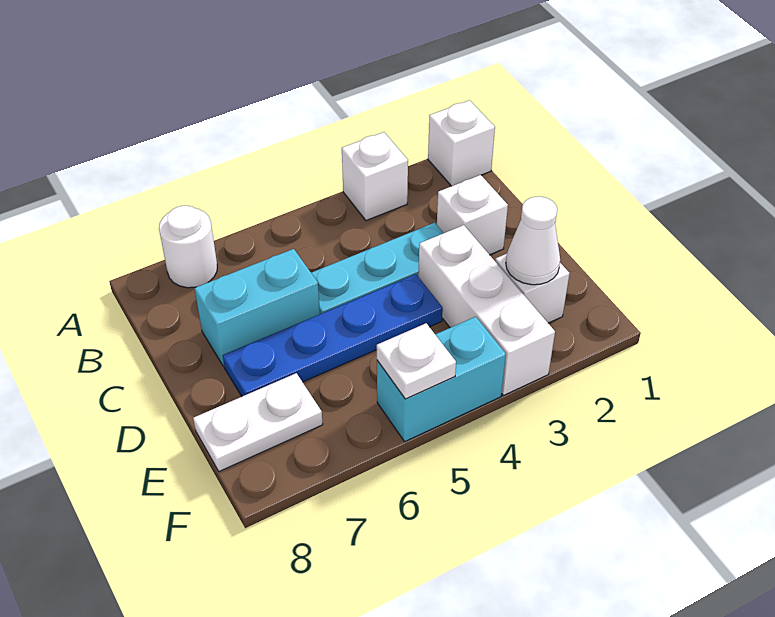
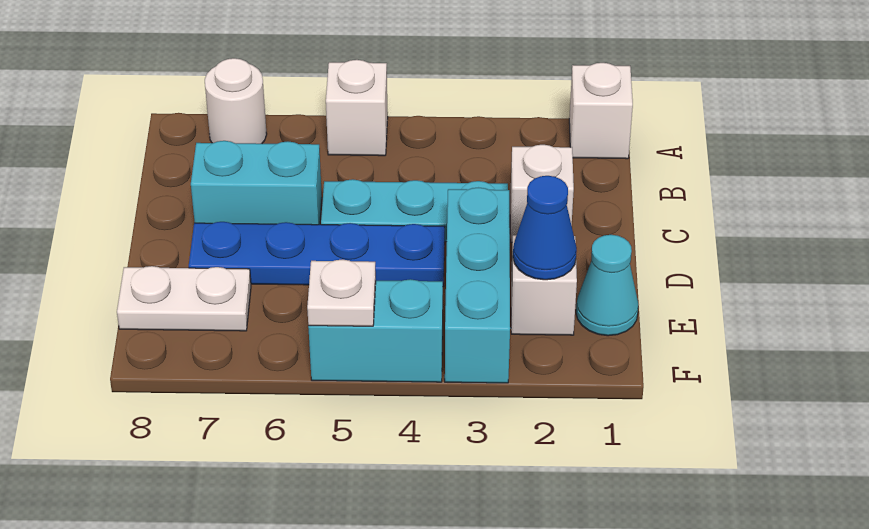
white 1x1 brick [342,132,408,221] -> white 1x1 brick moved to [326,60,388,156]
white 1x3 brick [418,225,555,396] -> cyan 1x3 brick [445,188,510,383]
none -> cyan 1x1 cone [576,235,639,336]
white 1x1 cone [506,197,560,285] -> blue 1x1 cone [513,176,577,280]

